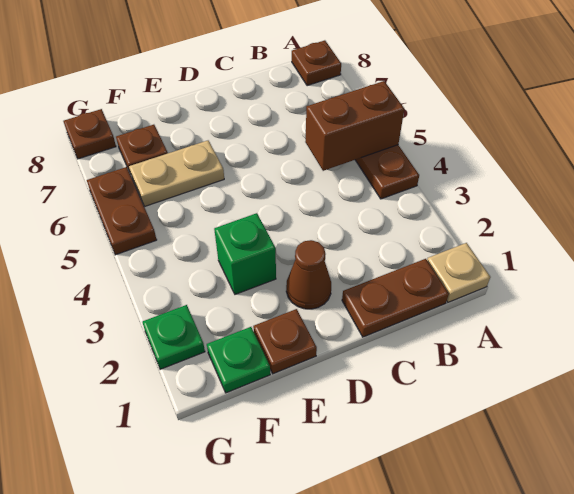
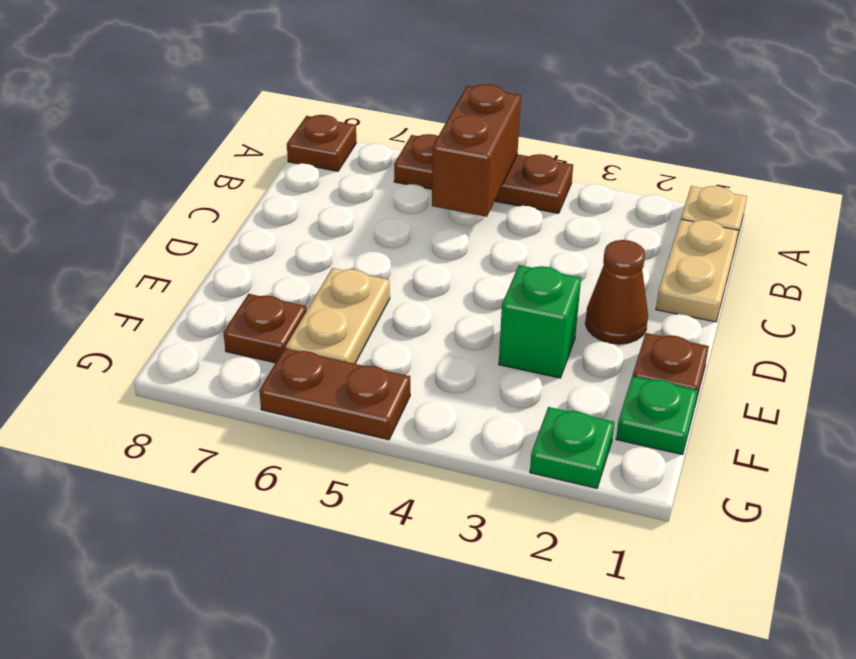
brown 1x2 plate [342,259,449,337] -> tan 1x2 plate [656,219,738,322]
brown 1x1 plate [63,109,116,159] -> none

